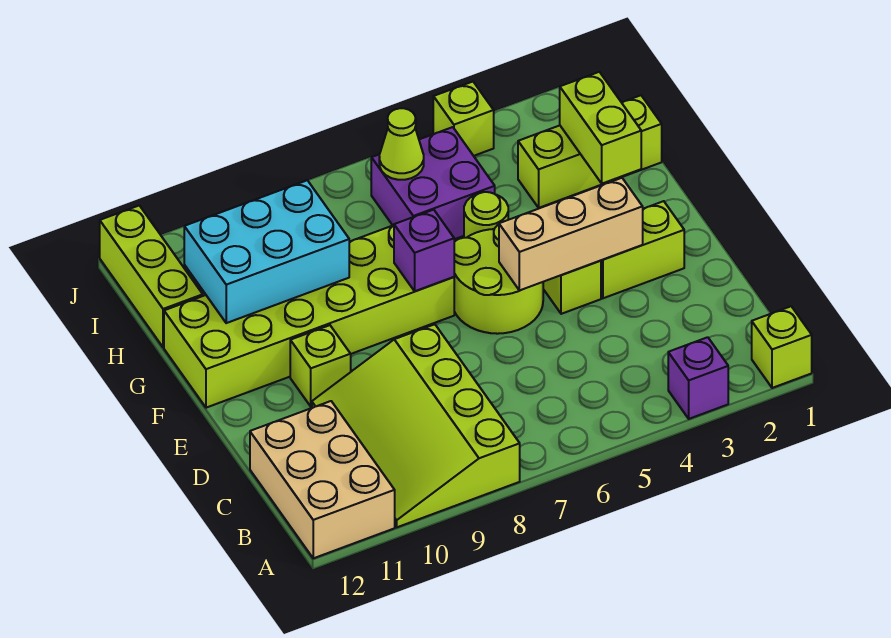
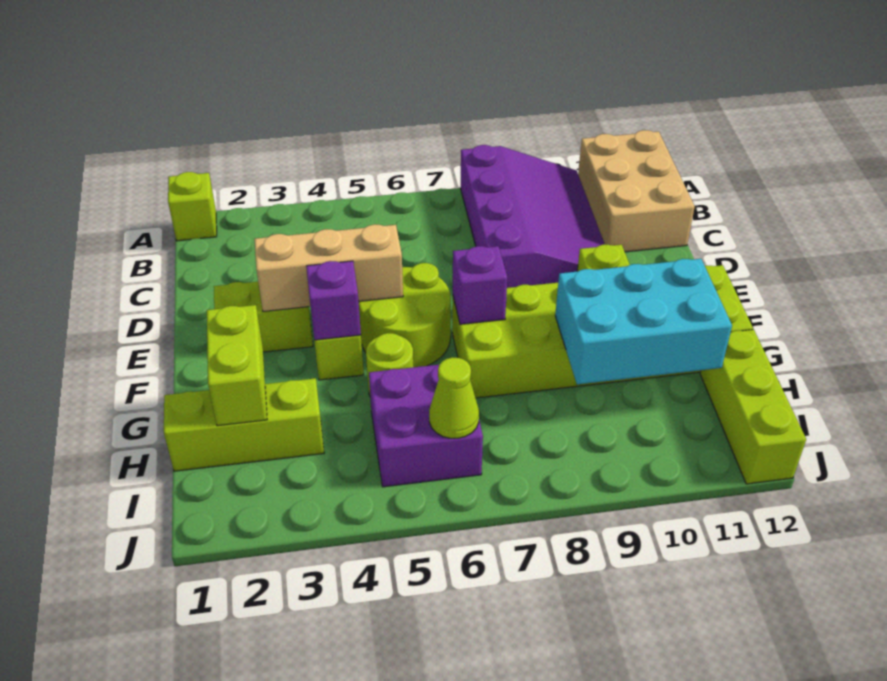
purple 1x1 brick [668,337,728,419] -> purple 1x1 brick moved to [306,261,361,340]
lime 3x4 slope [312,324,520,527] -> purple 3x4 slope [461,145,605,288]
lime 1x1 brick [433,82,494,156] -> none

